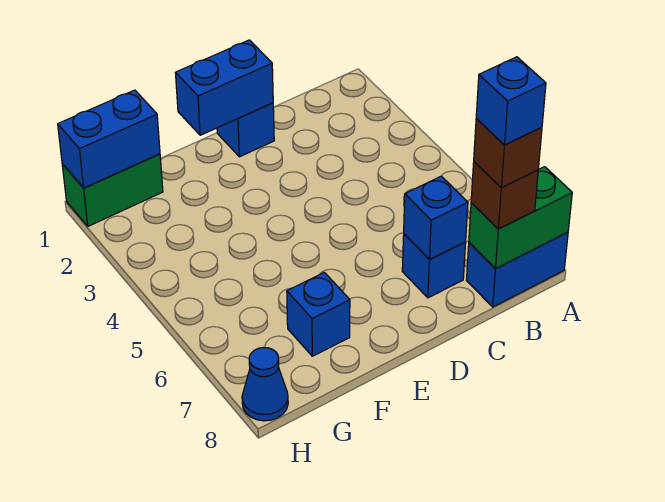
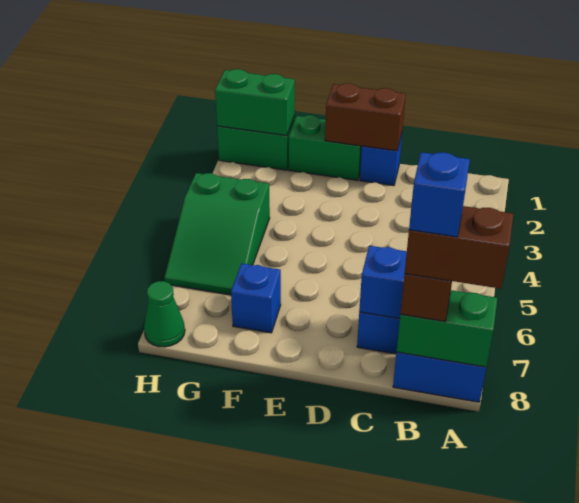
brown 1x1 brick [474,119,542,188] -> brown 1x2 brick [405,206,513,289]
blue 1x2 brick [176,40,273,135] -> brown 1x2 brick [325,83,406,151]
none -> green 1x2 brick [289,115,362,180]
blue 1x2 brick [58,90,160,188] -> green 1x2 brick [215,69,295,136]
none -> green 2x3 slope [164,173,270,295]
blue 1x1 cone [242,347,288,421] -> green 1x1 cone [144,281,185,347]

